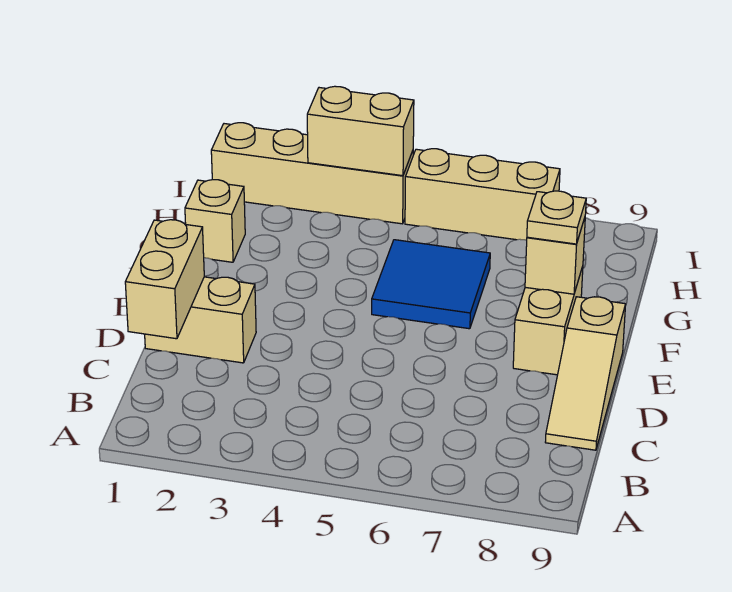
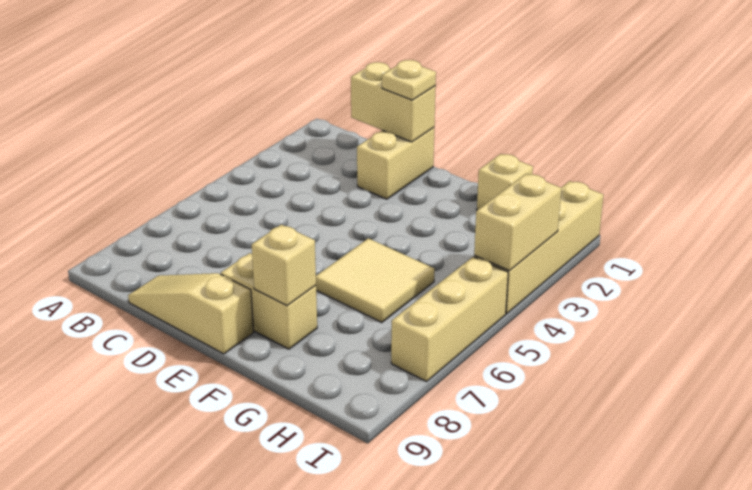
blue 2x2 tile [372,240,490,329] -> tan 2x2 tile [316,238,434,323]
tan 1x1 plate [527,191,586,244] -> tan 1x1 plate moved to [382,60,436,100]

